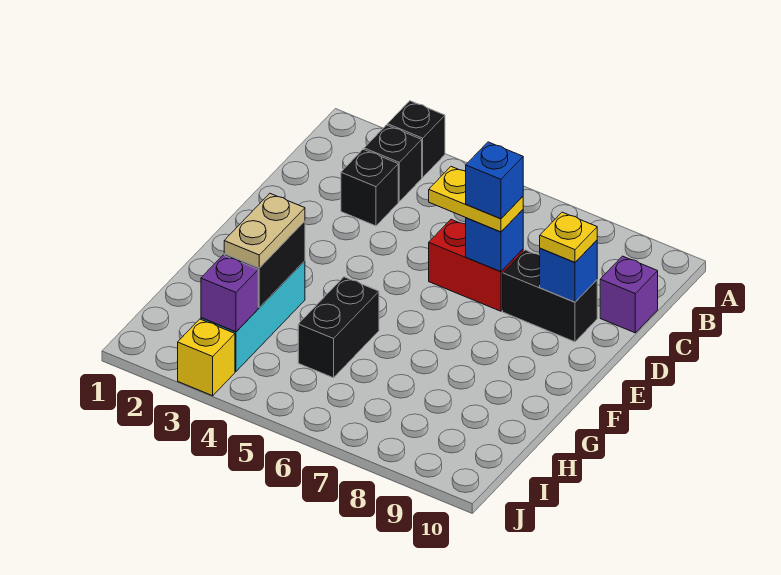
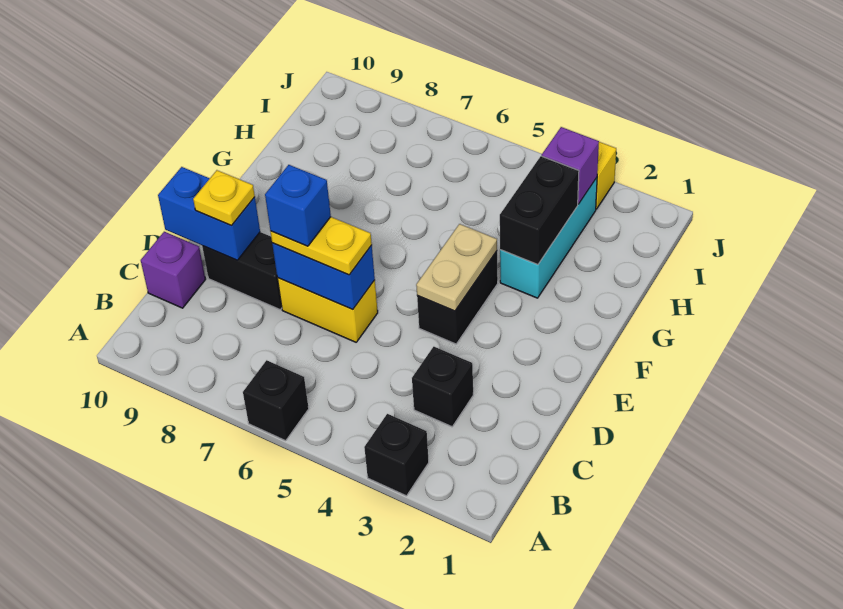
black 1x1 brick [364,125,422,201] -> black 1x1 brick moved to [243,360,309,441]
red 1x2 brick [429,219,523,311] -> yellow 1x2 brick [277,278,378,342]
blue 1x1 brick [466,210,523,272] -> blue 1x2 brick [272,243,375,310]
blue 1x1 brick [540,240,597,302] -> blue 1x2 brick [158,167,260,260]
tan 1x2 plate [224,193,305,268] -> tan 1x2 plate moved to [416,224,497,311]
black 1x2 brick [298,277,379,378] -> black 1x2 brick moved to [417,251,498,344]

